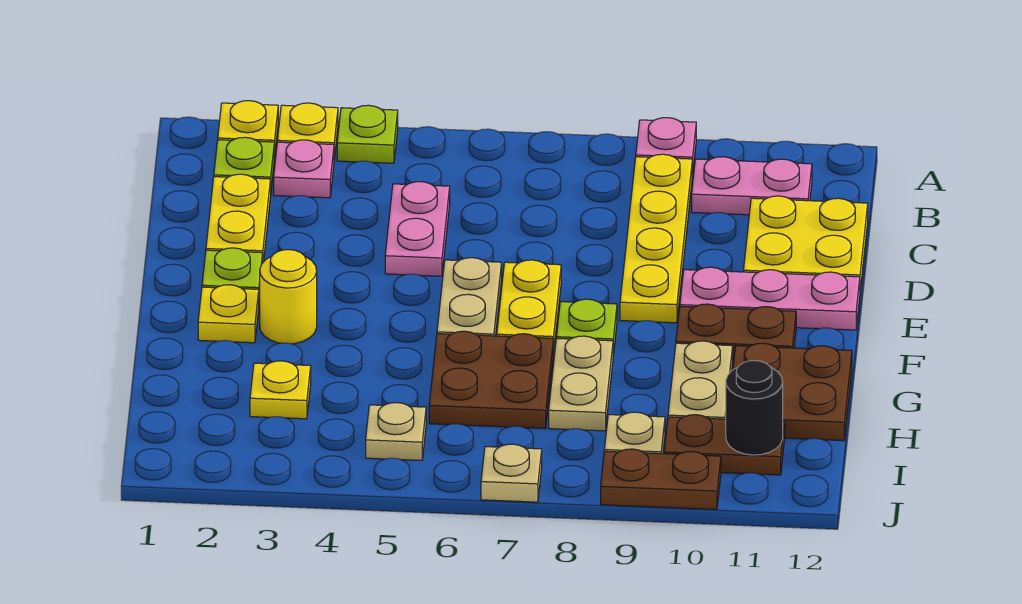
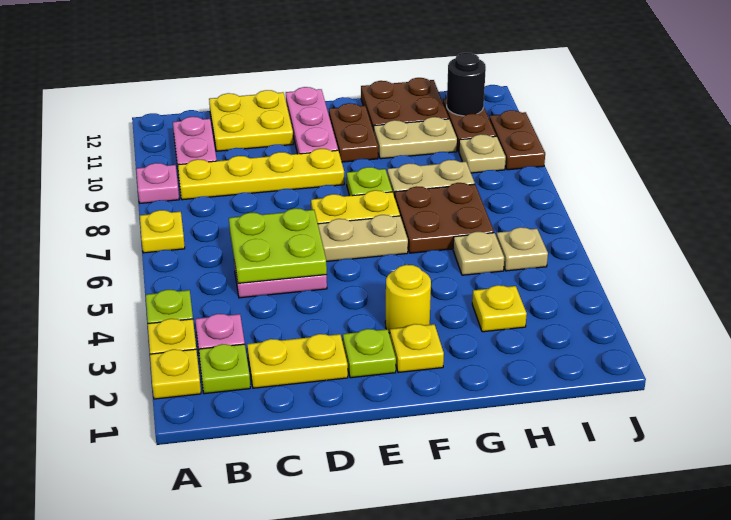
none -> yellow 1x1 plate [140,210,185,253]
none -> lime 2x2 plate [229,208,327,283]
tan 1x1 plate [481,444,542,502] -> tan 1x1 plate moved to [453,232,504,275]

